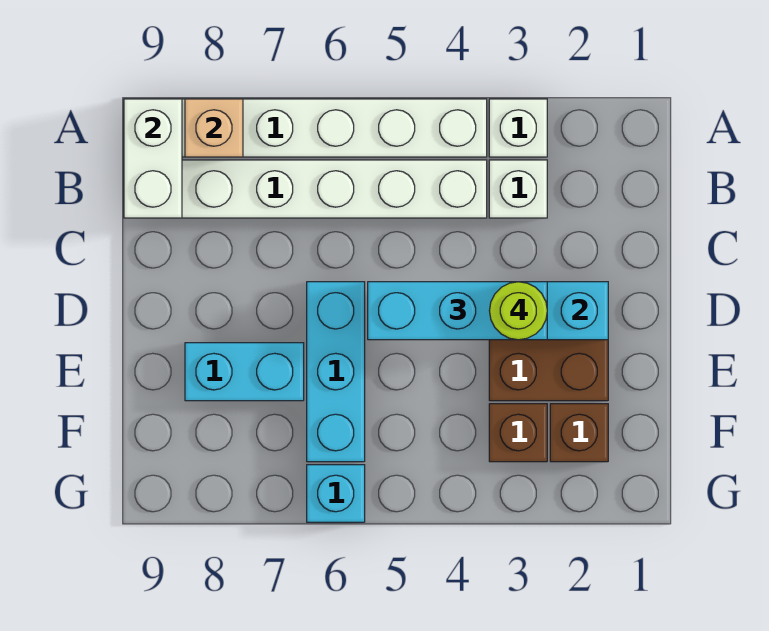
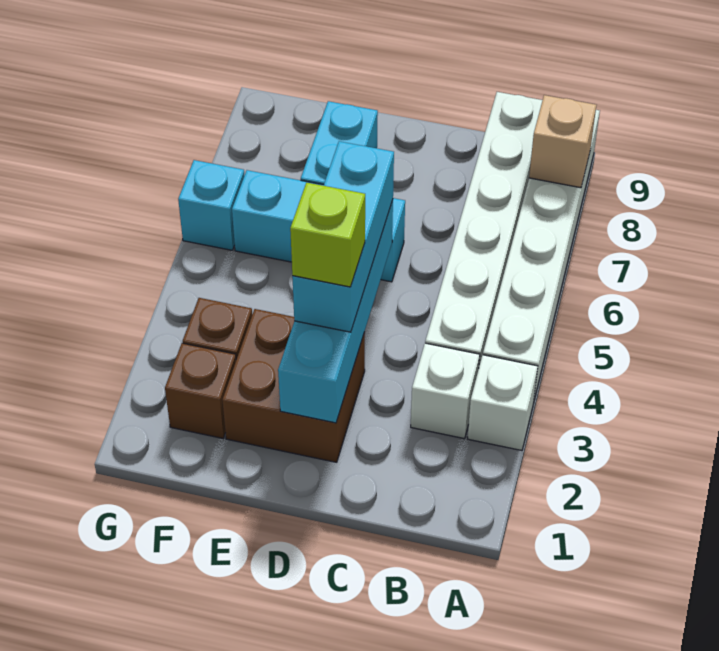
white 1x2 brick [124,99,182,218] -> none
lime 1x1 round brick [489,282,547,340] -> lime 1x1 brick [290,183,365,287]

